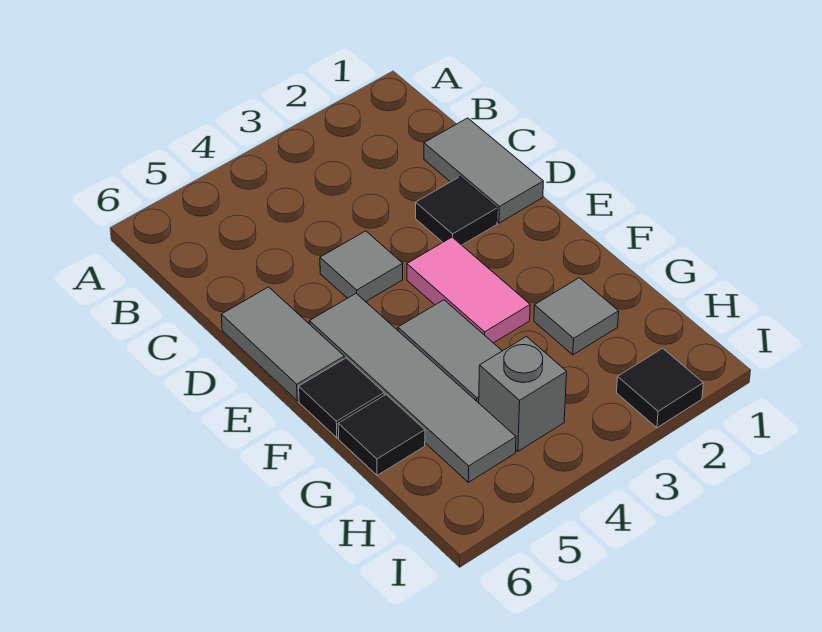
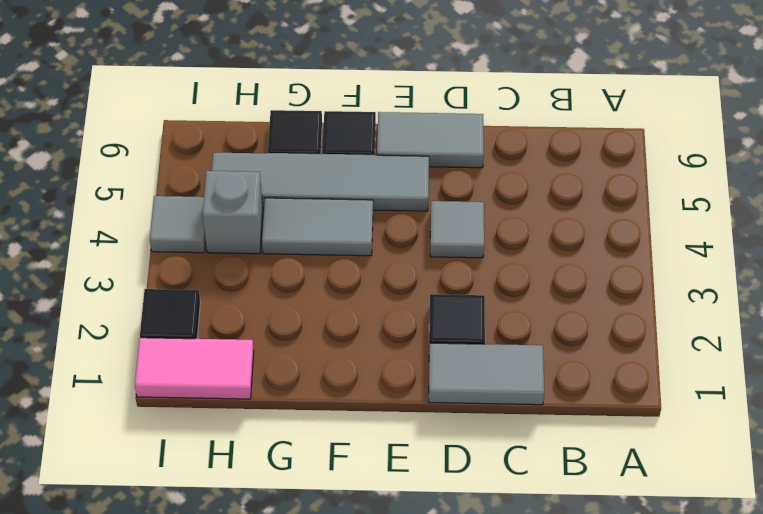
pink 1x2 tile [407,237,530,343] -> pink 1x2 tile moved to [135,338,254,399]
grey 1x1 tile [534,278,619,355] -> grey 1x1 tile moved to [150,196,206,253]

